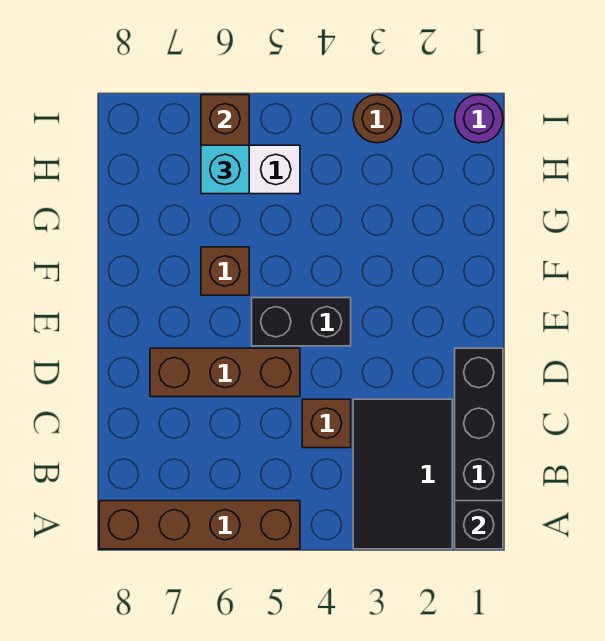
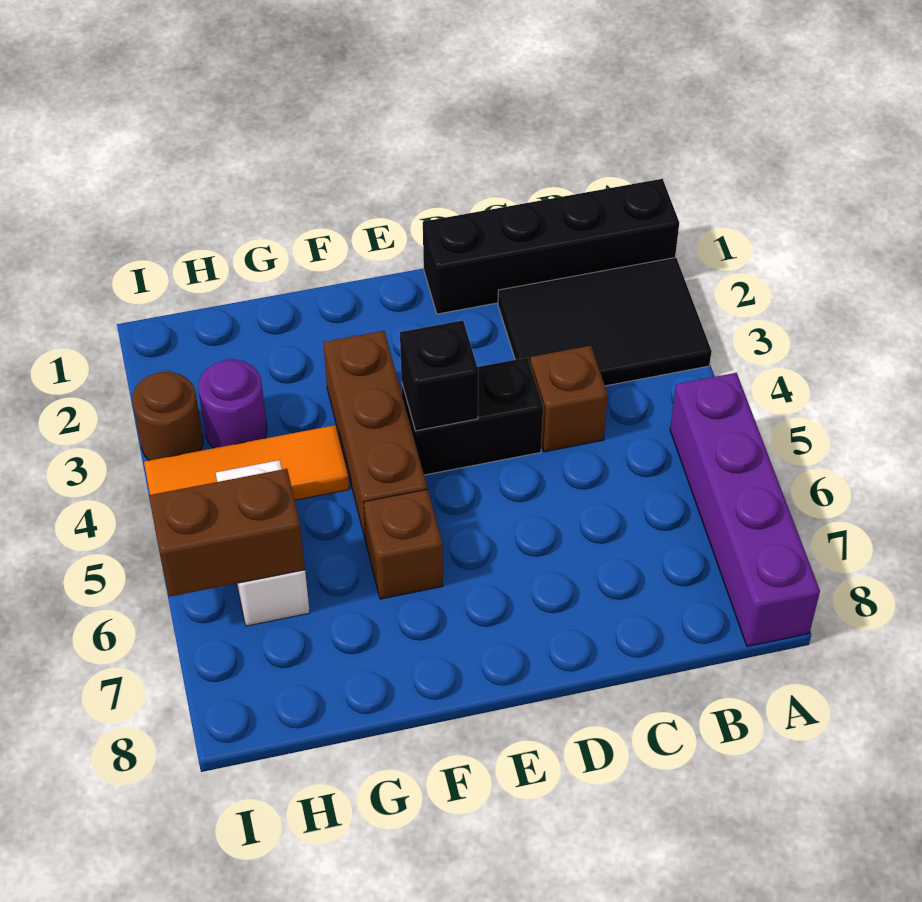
black 1x1 brick [455,501,503,549] -> black 1x1 brick moved to [400,320,478,431]
brown 1x4 brick [99,501,300,549] -> purple 1x4 brick [670,373,820,647]
brown 1x3 brick [150,348,300,397] -> brown 1x3 brick moved to [323,331,427,541]
black 1x2 brick [252,298,351,346] -> black 1x2 brick turned to [402,358,543,475]
none -> orange 1x3 tile [144,425,349,500]
cyan 1x1 brick [201,145,249,194] -> none
purple 1x1 round brick [455,95,503,143] -> purple 1x1 round brick moved to [198,360,267,448]

